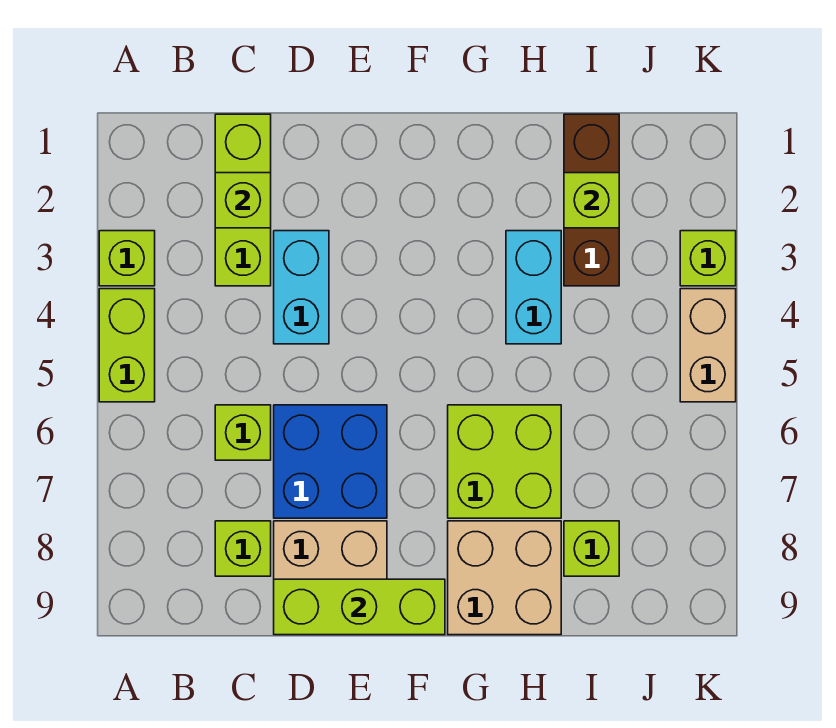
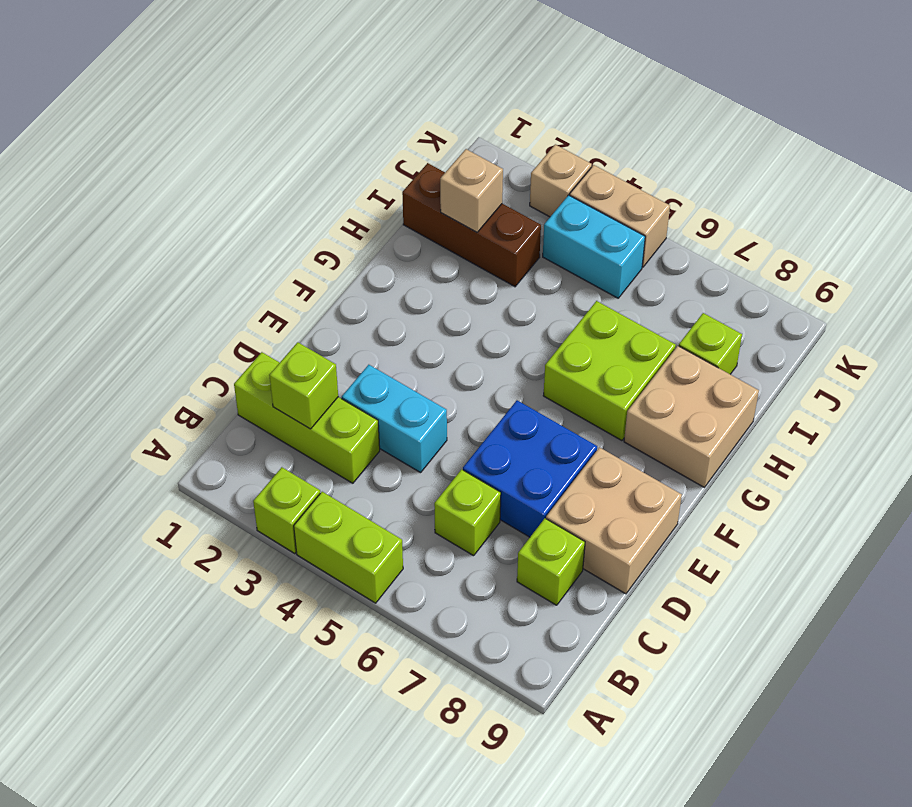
lime 1x3 brick [274,579,445,635] -> none
cyan 1x2 brick [506,231,561,344] -> cyan 1x2 brick moved to [543,195,645,298]
lime 1x1 brick [564,173,619,228] -> tan 1x1 brick [440,149,503,232]
lime 1x1 brick [680,231,736,286] -> tan 1x1 brick [530,144,592,217]

